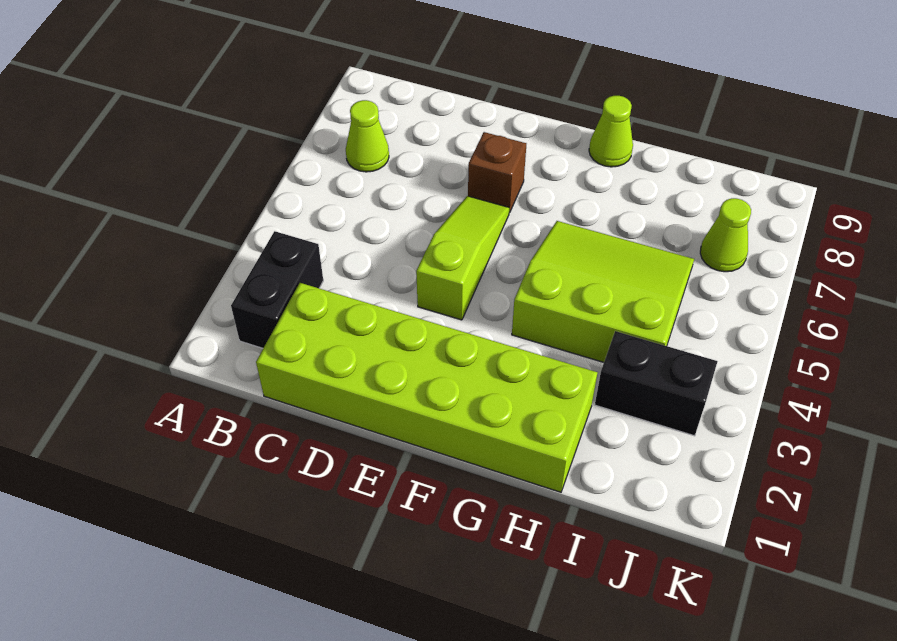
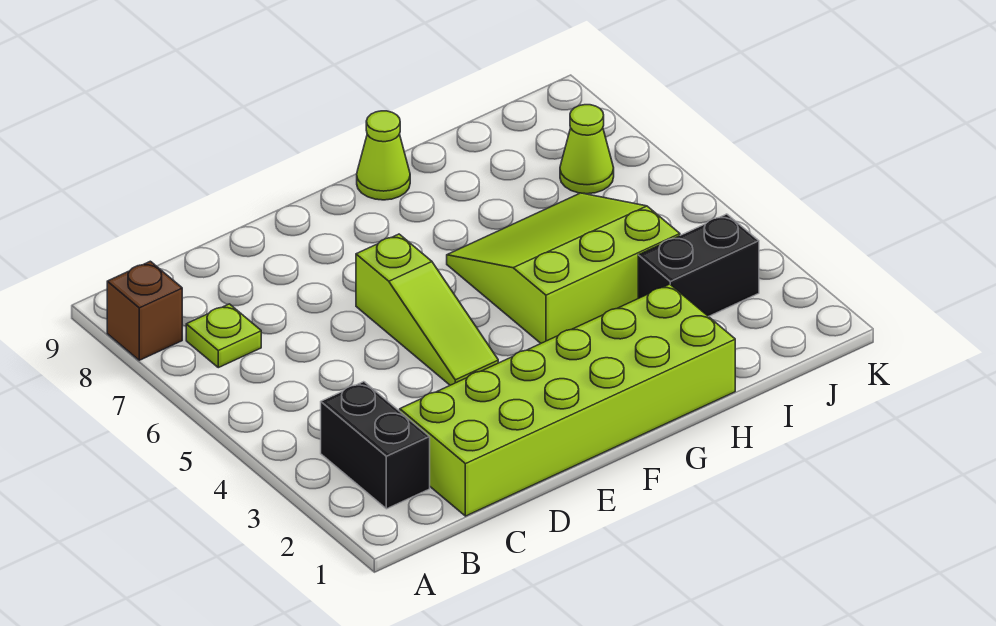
lime 1x1 cone [346,100,389,172] -> lime 1x1 plate [186,304,261,368]
lime 1x3 slope [416,196,510,320] -> lime 1x3 slope turned to [356,234,498,385]
brown 1x1 brick [468,132,526,212] -> brown 1x1 brick moved to [107,261,182,360]

